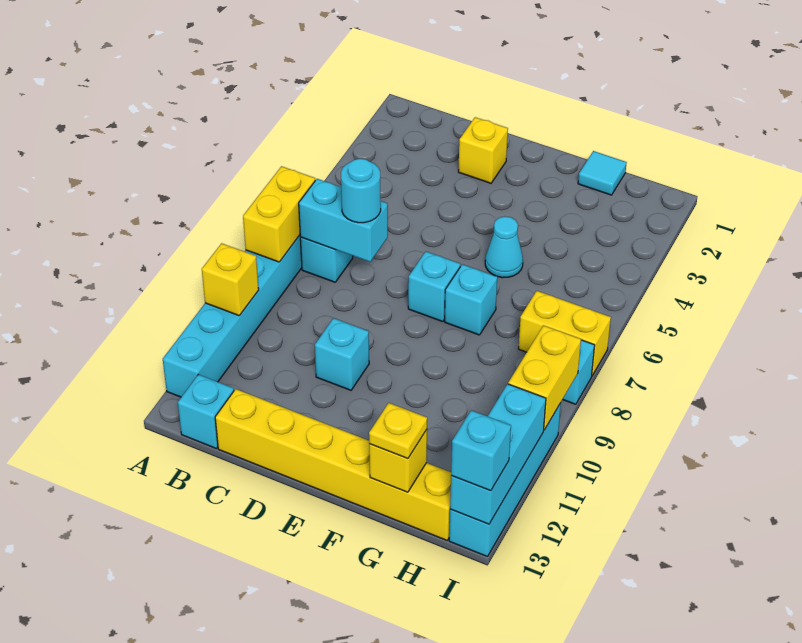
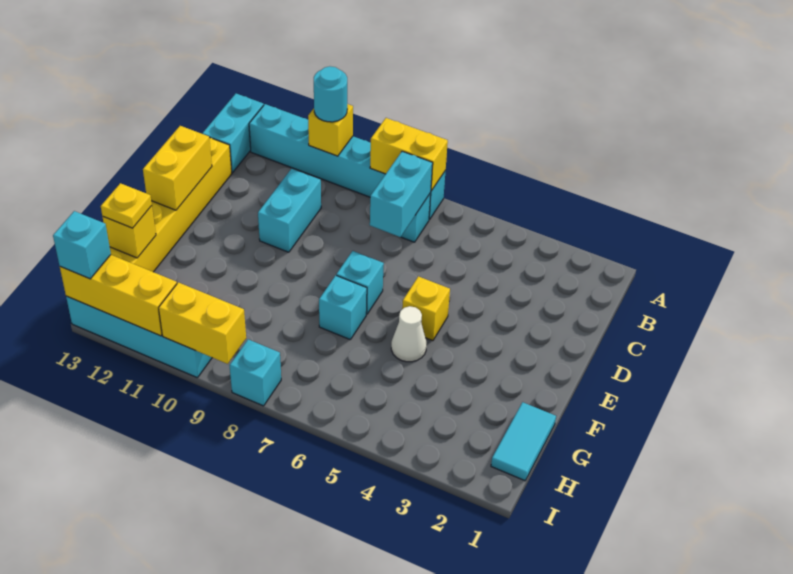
cyan 1x1 brick [178,375,234,449] -> cyan 1x2 brick [202,94,264,173]
cyan 1x1 round brick [341,159,381,223] -> cyan 1x1 round brick moved to [314,66,347,122]
yellow 1x1 brick [458,117,508,183] -> yellow 1x1 brick moved to [402,276,450,341]
cyan 1x1 brick [315,318,369,390] -> cyan 1x2 brick [258,169,321,252]
cyan 1x1 cone [485,217,523,278] -> white 1x1 cone [391,306,427,362]
cyan 1x1 tile [578,151,627,195] -> cyan 1x2 tile [491,402,556,481]
yellow 1x2 brick [519,291,611,375] -> yellow 1x2 brick moved to [143,126,212,210]
cyan 1x3 brick [450,384,546,524] -> yellow 1x3 brick [60,255,177,336]

